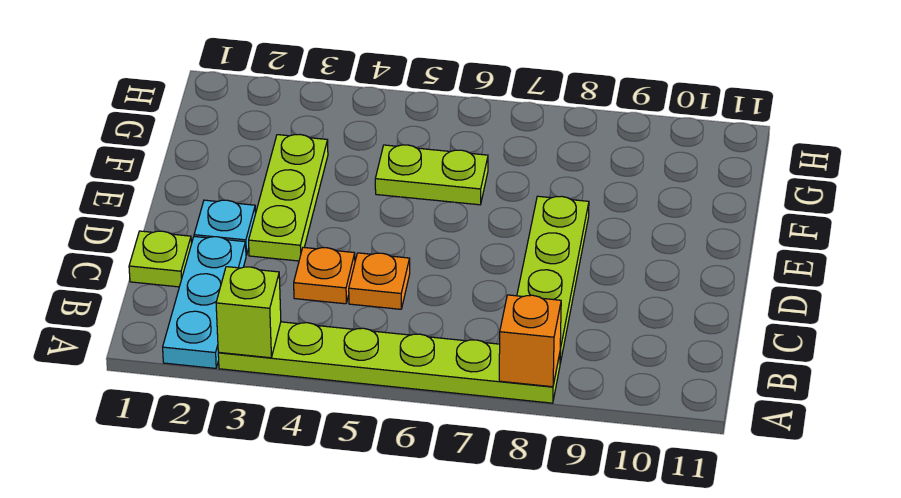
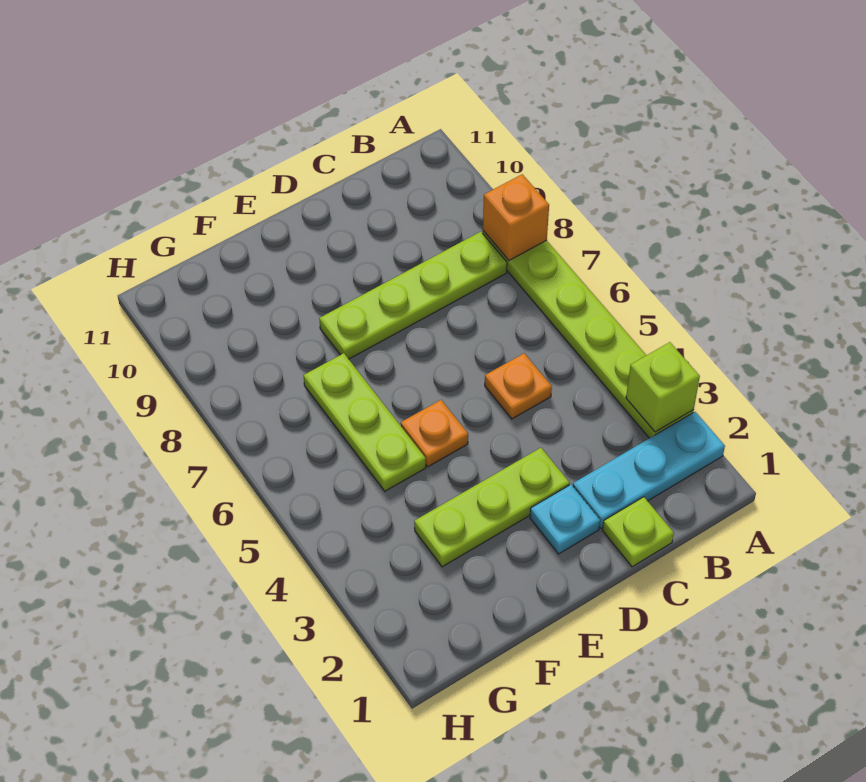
orange 1x1 plate [294,247,355,304] -> orange 1x1 plate moved to [401,400,468,467]
lime 1x2 plate [375,145,488,205] -> lime 1x3 plate [304,353,426,491]

